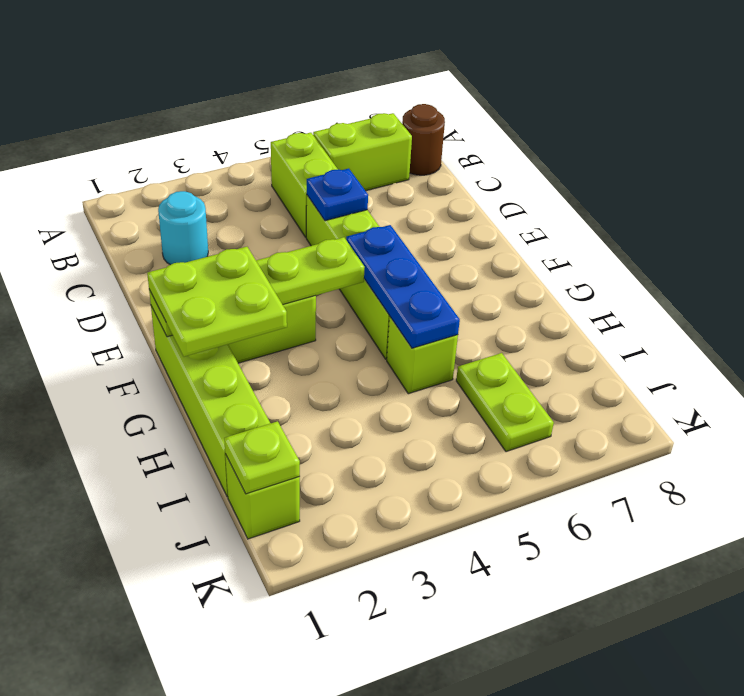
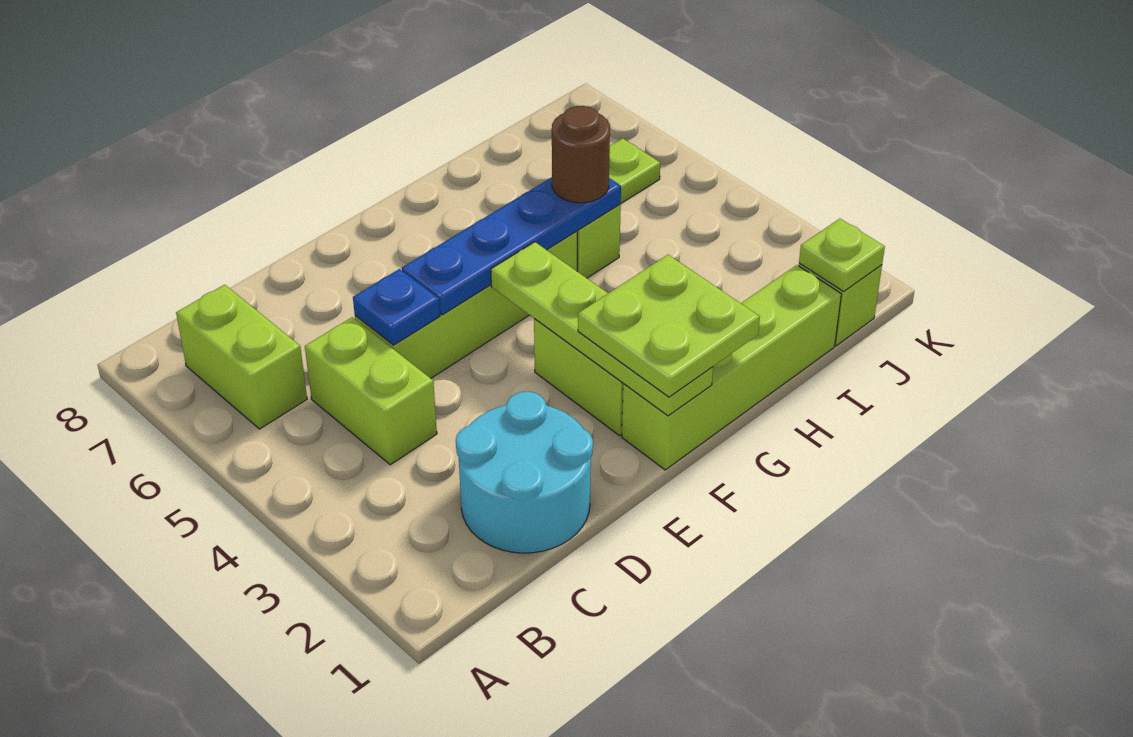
lime 1x2 brick [271,133,338,237] -> lime 1x2 brick turned to [305,317,437,465]
brown 1x1 round brick [402,104,445,175] -> brown 1x1 round brick moved to [552,106,610,203]
cyan 1x1 round brick [158,191,208,265] -> cyan 2x2 round brick [456,392,593,553]
blue 1x3 plate [346,225,460,348] -> blue 1x4 plate [402,177,621,315]

